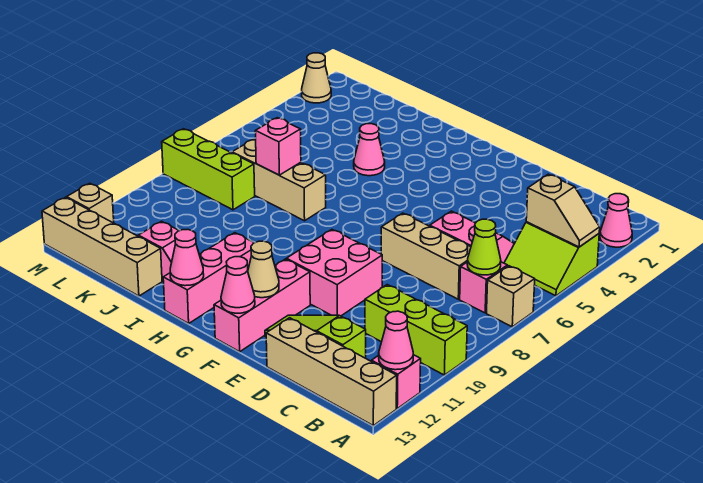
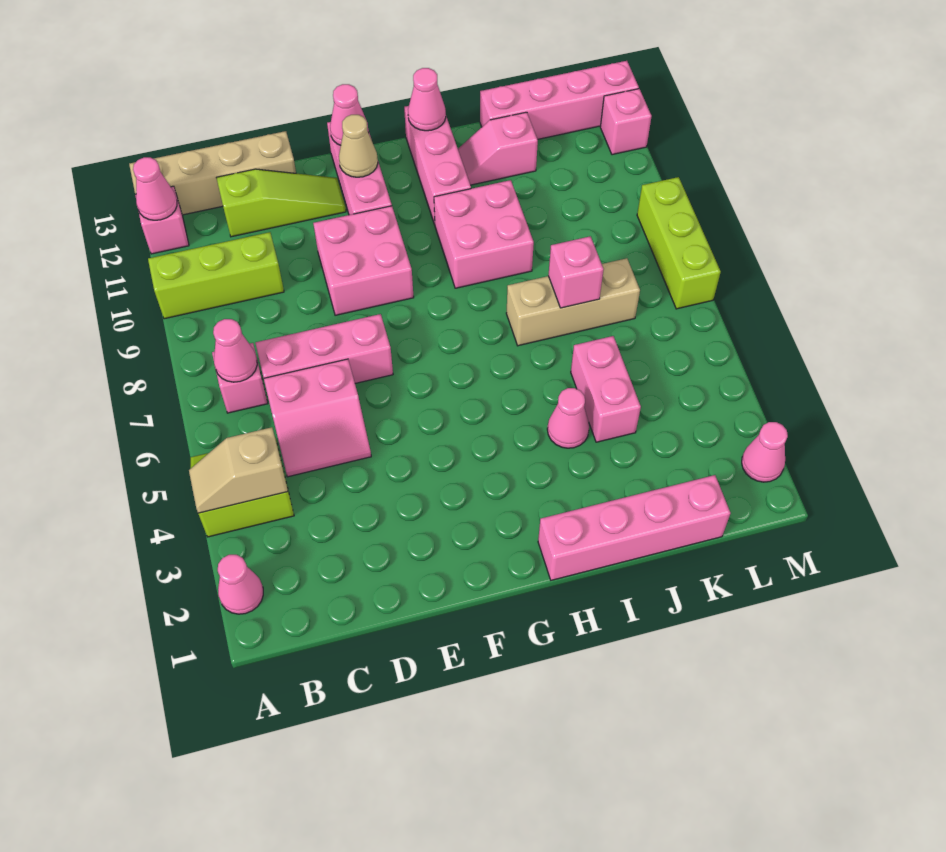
tan 1x1 brick [487,266,535,327] -> none
lime 1x1 cone [467,219,501,275] -> pink 1x1 cone [213,319,257,382]
tan 1x3 brick [381,213,471,299] -> pink 1x3 brick [255,314,393,383]
none -> pink 1x4 brick [538,475,730,580]
none -> pink 2x2 brick [434,180,534,288]
none -> pink 1x2 brick [571,336,641,442]
tan 1x4 brick [42,197,162,296] -> pink 1x4 brick [480,61,639,139]
lime 1x3 brick [162,129,255,210] -> lime 1x3 brick turned to [637,177,721,309]
tan 1x1 cone [302,53,331,103] -> pink 1x1 cone [742,422,788,482]
tan 1x1 brick [67,183,114,223] -> pink 1x1 brick [600,89,652,155]

